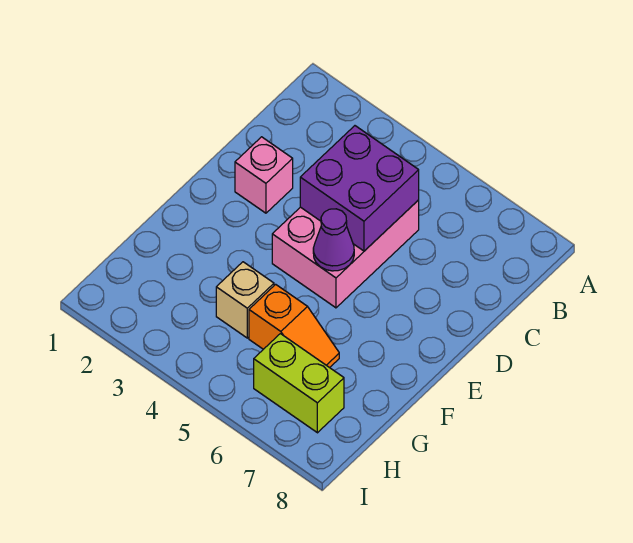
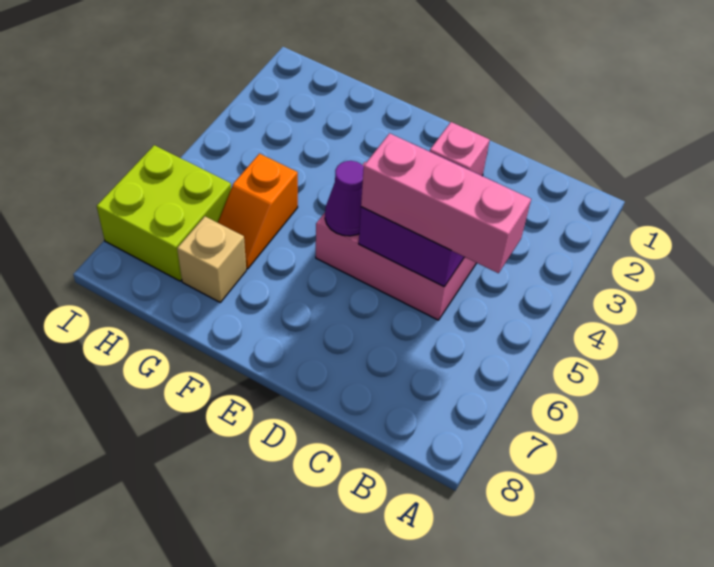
none -> pink 1x3 brick [361,133,531,273]
tan 1x1 brick [216,262,274,338] -> tan 1x1 brick moved to [177,217,246,302]
lime 1x2 brick [254,334,344,433] -> lime 2x2 brick [97,145,231,281]

